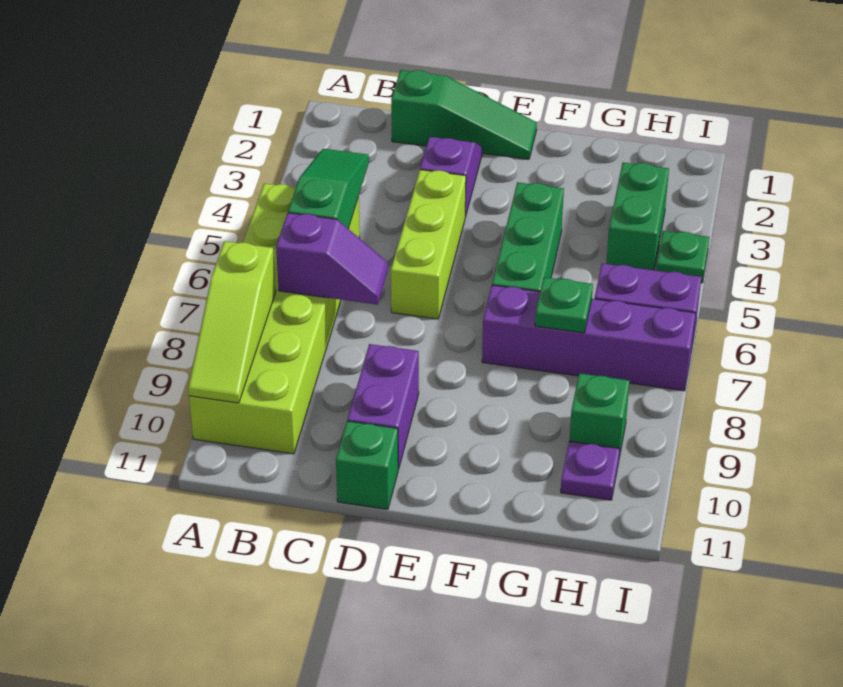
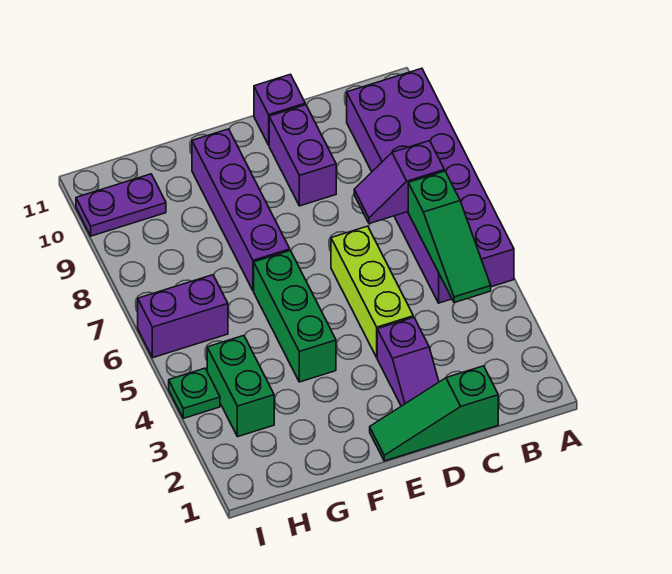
lime 2x6 brick [189,183,360,454] -> purple 2x6 brick [347,68,514,303]
lime 1x3 slope [188,241,276,403] -> none
green 1x1 brick [336,421,398,509] -> purple 1x1 brick [254,74,305,145]
purple 1x4 brick [482,285,695,391] -> purple 1x4 brick turned to [192,129,290,291]
green 1x1 plate [535,277,593,333] -> none
green 1x1 brick [569,373,629,457] -> none
purple 1x1 plate [561,441,620,500] -> purple 1x2 plate [76,174,166,236]

